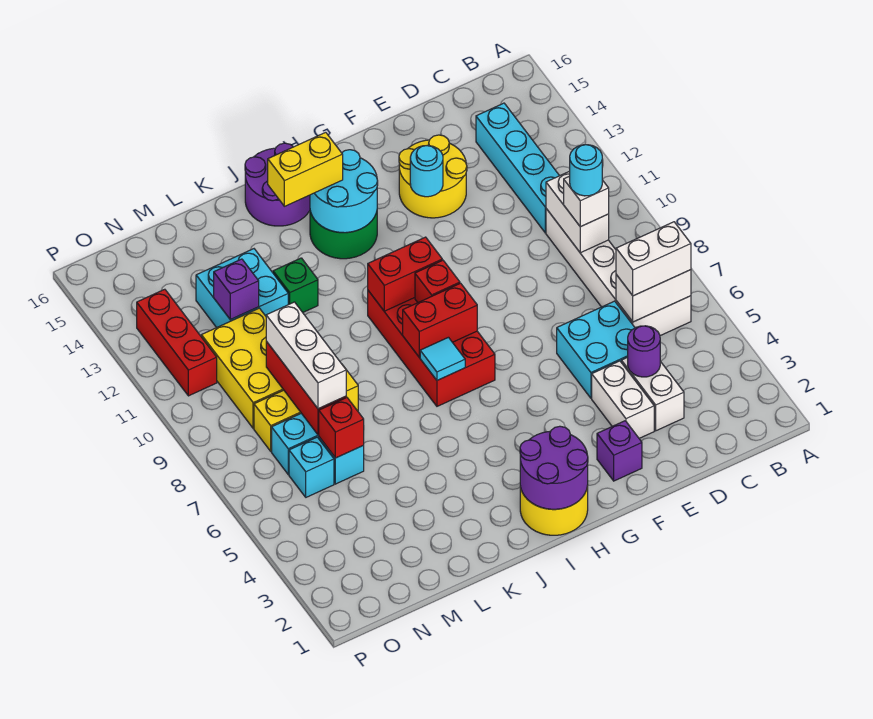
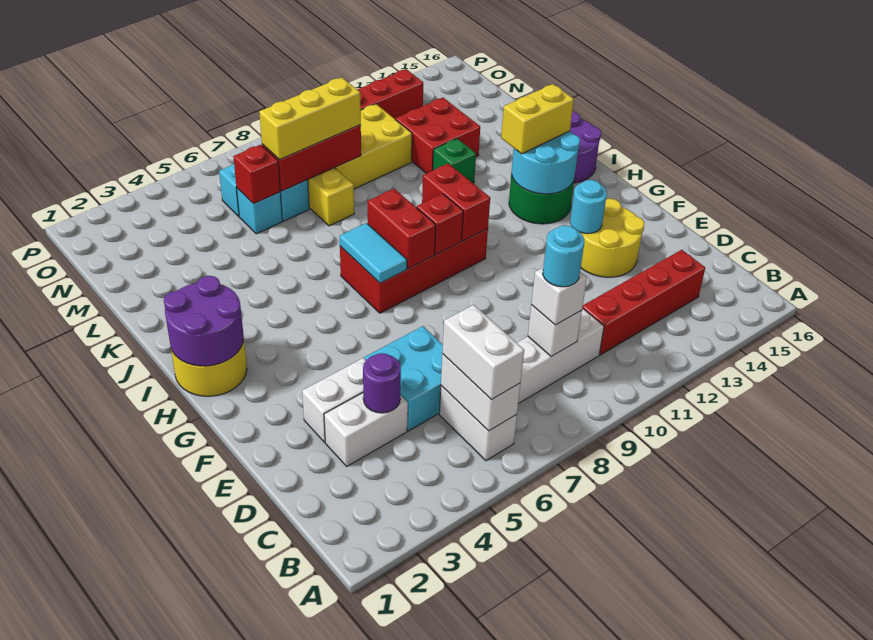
white 1x2 brick [546,171,609,253] -> white 1x1 brick [528,305,582,357]
cyan 1x4 brick [476,103,559,233] -> red 1x4 brick [582,250,705,355]
purple 1x1 brick [597,421,642,481] -> none
cyan 1x1 tile [420,337,465,380] -> cyan 1x2 tile [340,223,407,283]
yellow 1x2 brick [268,132,343,206] -> yellow 1x2 brick turned to [501,84,574,154]
cyan 2x2 brick [196,249,288,328] -> red 2x2 brick [395,98,480,173]
white 1x3 brick [266,302,346,409] -> yellow 1x3 brick [259,77,361,160]
purple 1x1 brick [214,259,259,320] -> none

